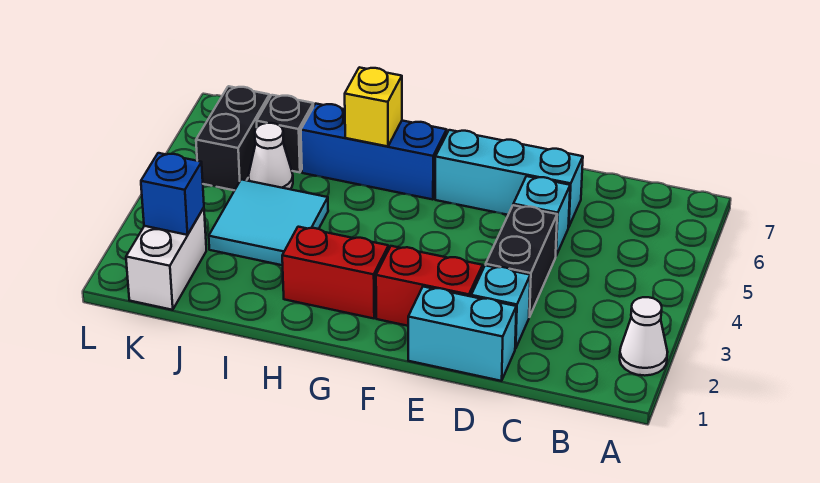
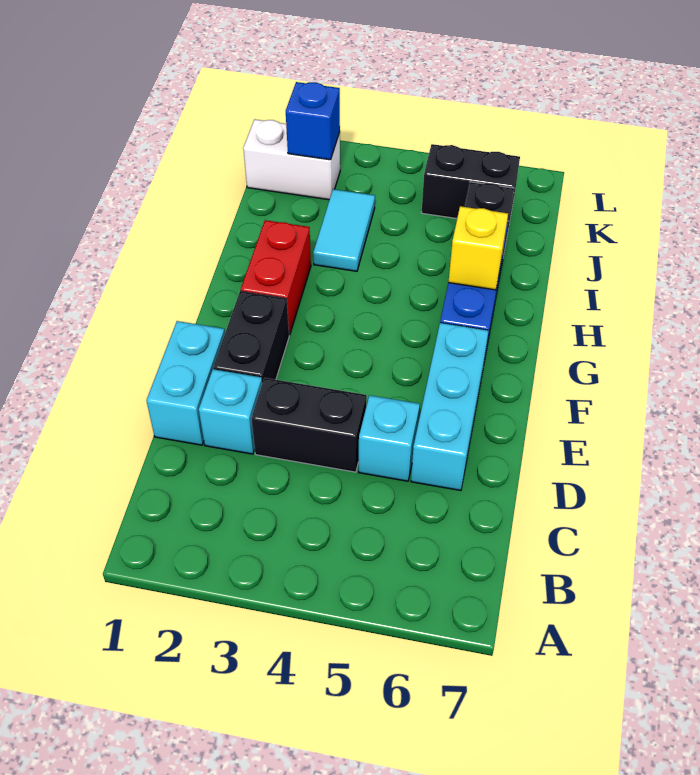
white 1x1 cone [620,297,667,376] -> none
red 1x2 brick [376,246,483,326] -> black 1x2 brick [213,291,289,383]
cyan 2x2 tile [209,179,328,265] -> cyan 1x2 tile [313,189,375,271]
white 1x1 cone [248,123,293,189] -> none

